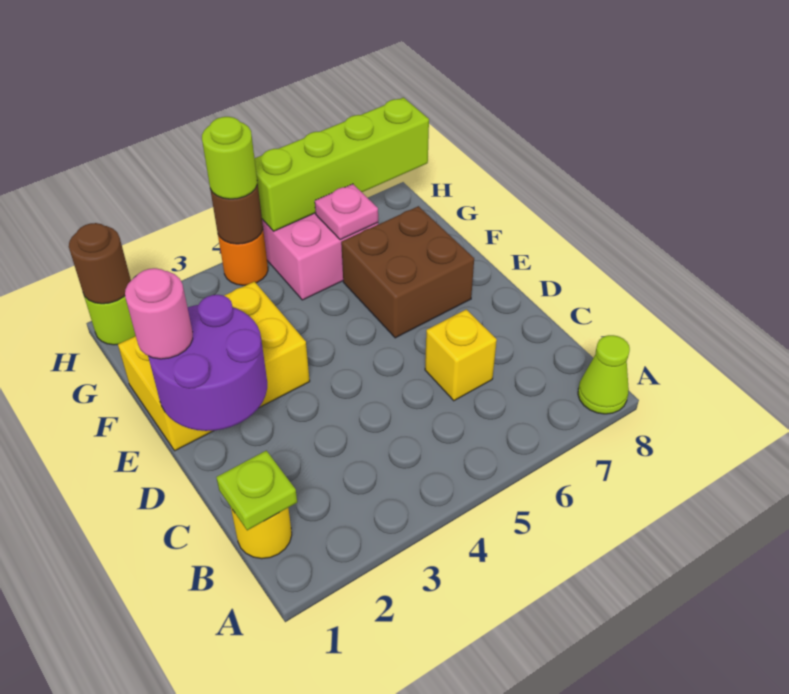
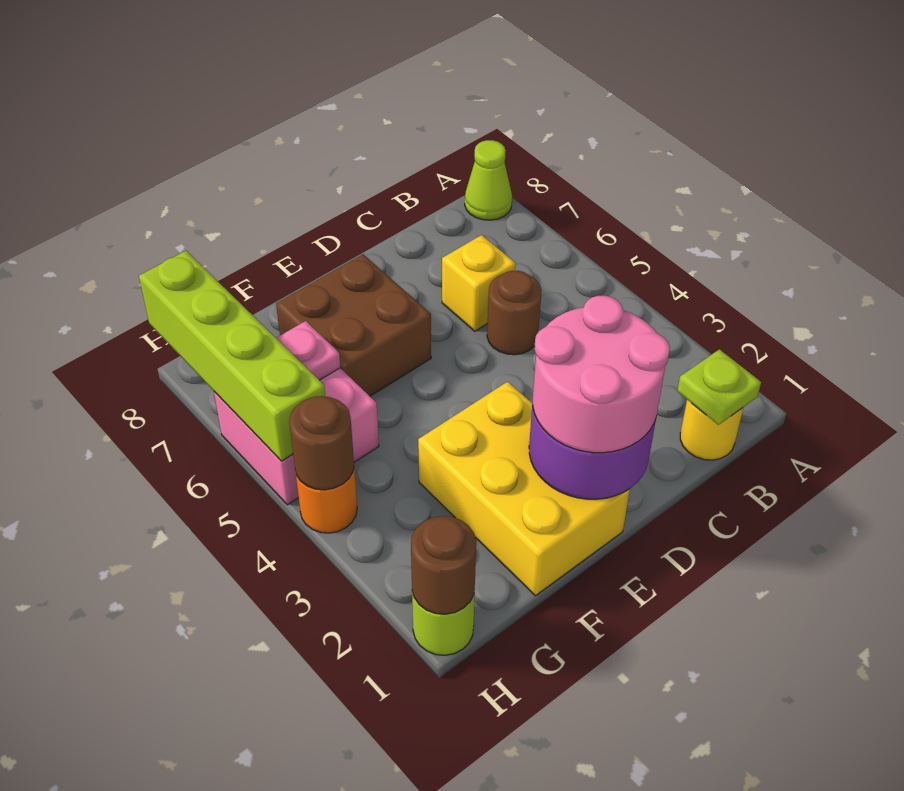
none -> brown 1x1 round brick [487,271,542,355]
pink 1x1 round brick [125,268,193,359] -> pink 2x2 round brick [533,296,670,453]
lime 1x1 round brick [202,117,257,199] -> none

